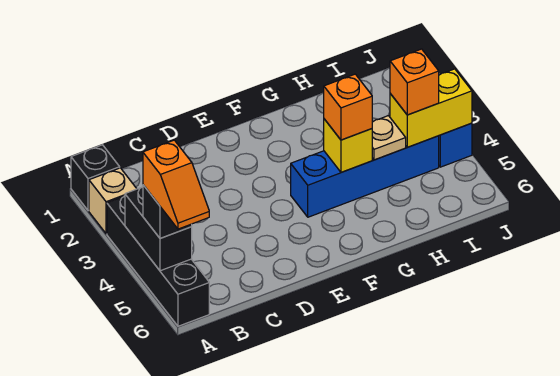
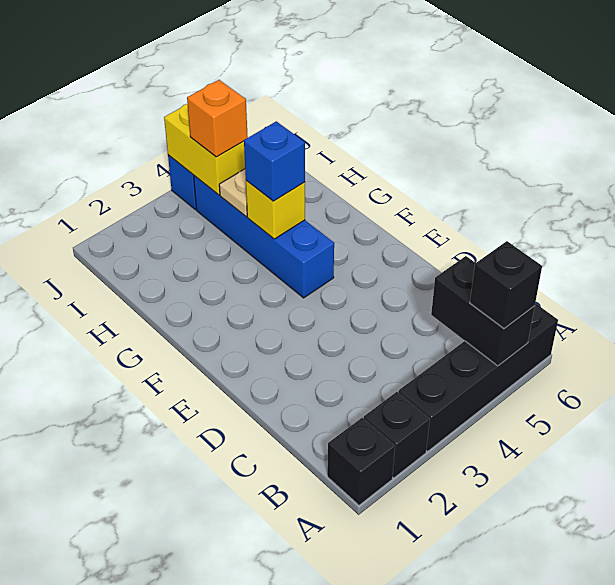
tan 1x1 brick [89,168,137,234] -> black 1x1 brick [364,392,430,478]
black 1x2 brick [125,187,192,271] -> black 1x2 brick turned to [431,256,535,366]
orange 1x2 slope [143,140,209,229] -> none
orange 1x1 brick [324,74,372,140] -> blue 1x1 brick [244,121,305,201]

